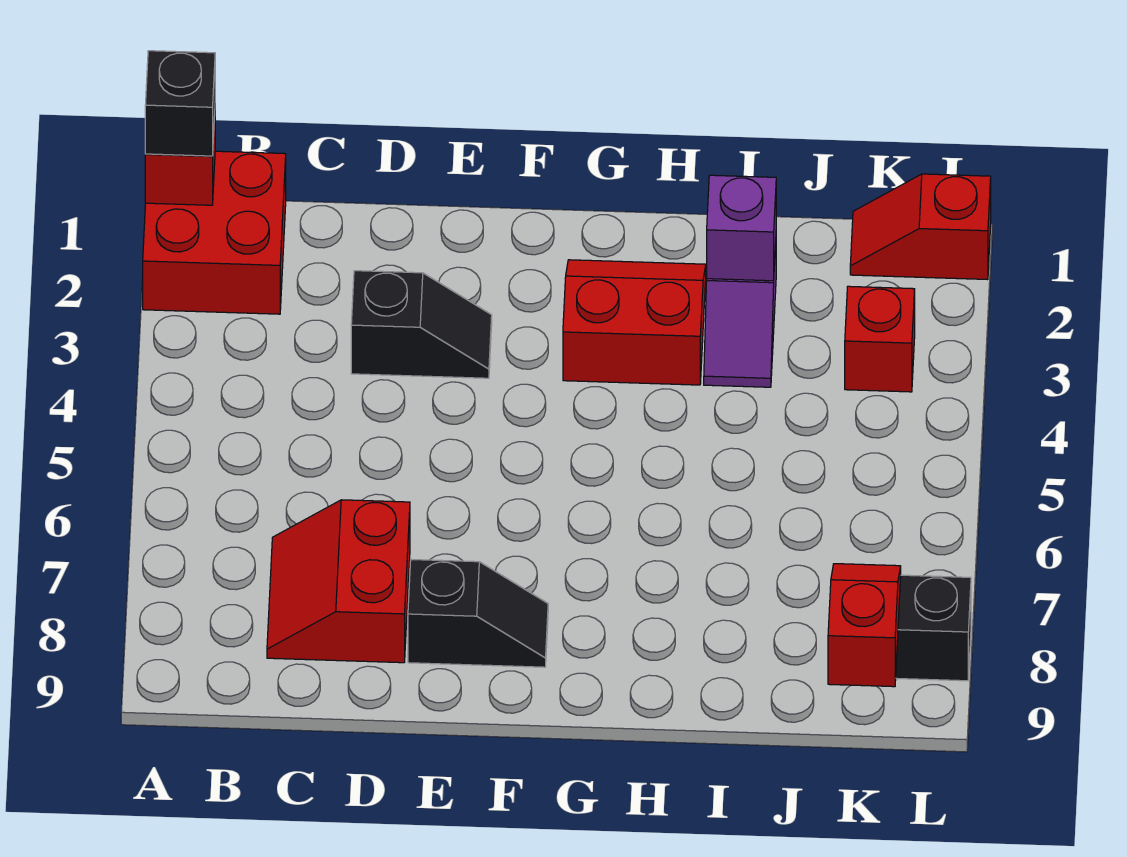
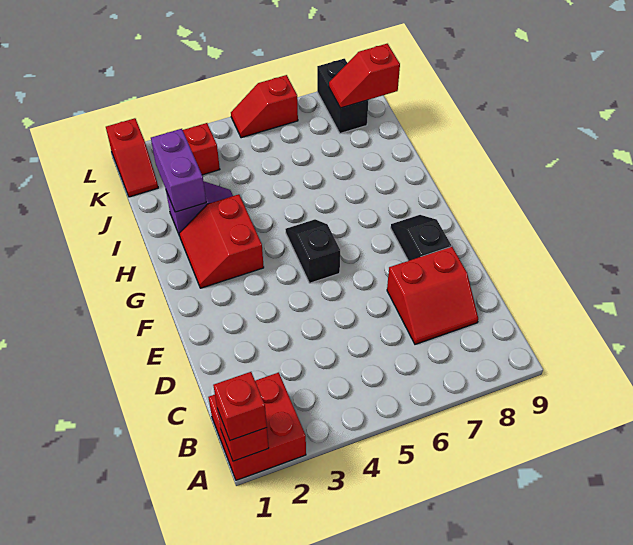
black 1x1 brick [145,51,215,156] -> red 1x1 brick [213,372,267,440]
black 1x2 slope [351,271,492,378] -> black 1x2 slope moved to [285,219,340,283]
purple 1x1 brick [707,175,776,281] -> purple 1x2 brick [151,129,206,212]
none -> red 1x2 slope [231,75,298,138]

